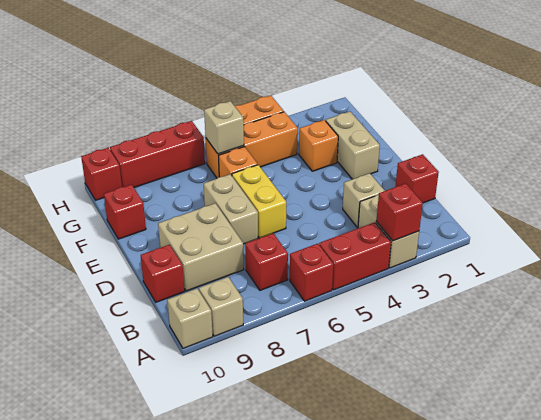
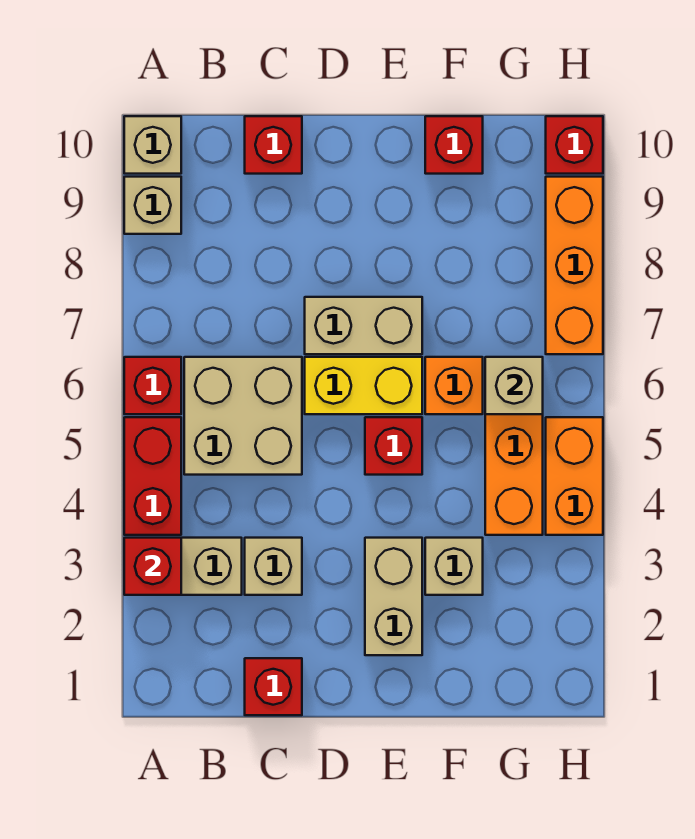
red 1x1 brick [245,233,288,290] -> red 1x1 brick moved to [365,417,422,475]
tan 2x2 brick [158,203,244,291] -> tan 2x2 brick moved to [184,357,302,475]
tan 1x2 brick [326,112,380,179] -> tan 1x2 brick turned to [365,538,422,655]
orange 1x1 brick [299,120,338,171] -> tan 1x1 brick [425,538,483,595]
red 1x3 brick [110,121,205,188] -> orange 1x3 brick [546,177,603,354]

